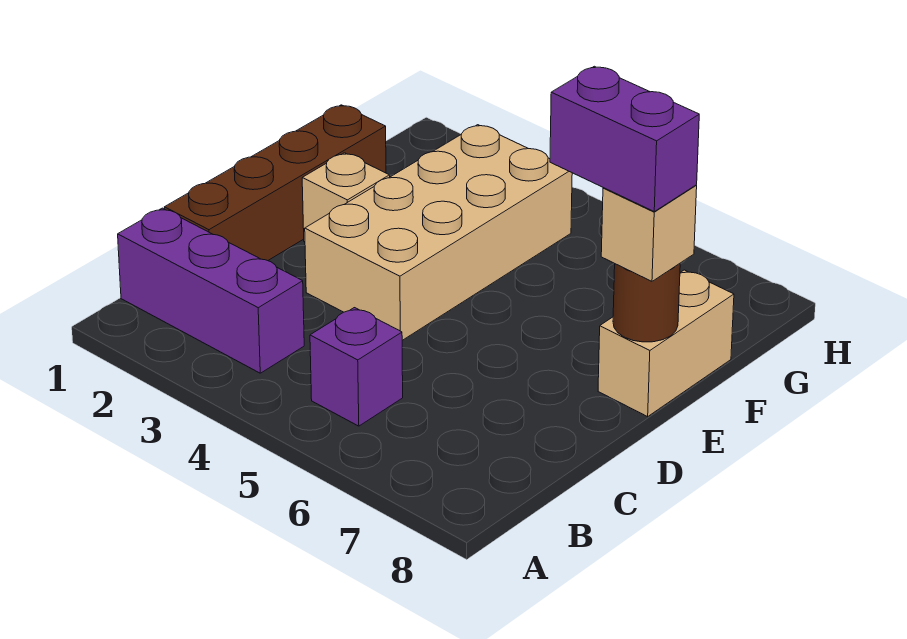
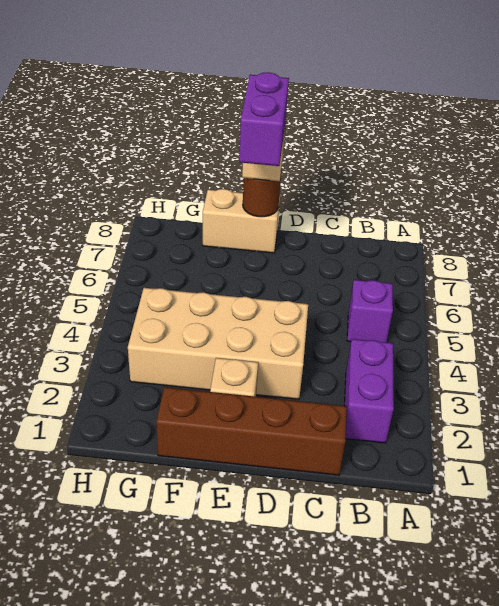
purple 1x3 brick [118,208,304,373] -> purple 1x2 brick [344,339,394,443]

